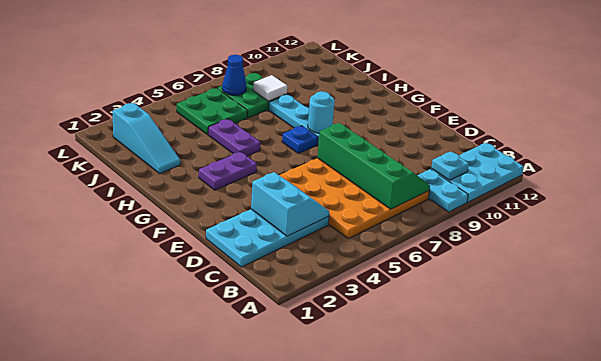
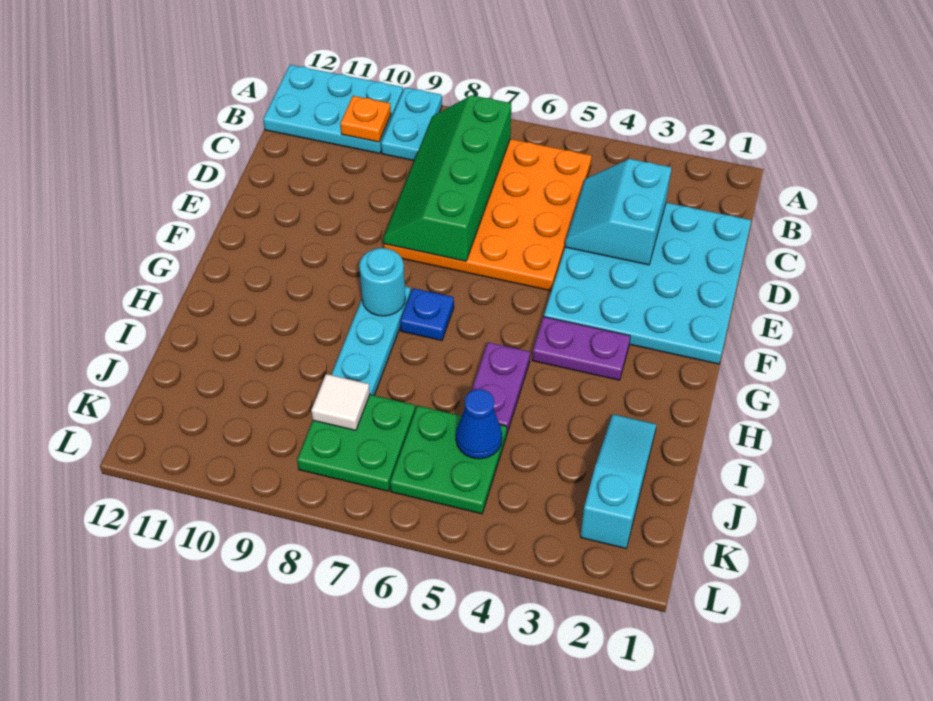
cyan 1x1 plate [431,151,469,180] -> orange 1x1 plate [340,96,391,142]
cyan 2x4 plate [206,209,329,267] -> cyan 4x4 plate [544,203,751,364]
blue 1x1 cone [222,55,246,95] -> blue 1x1 cone moved to [456,389,502,459]

